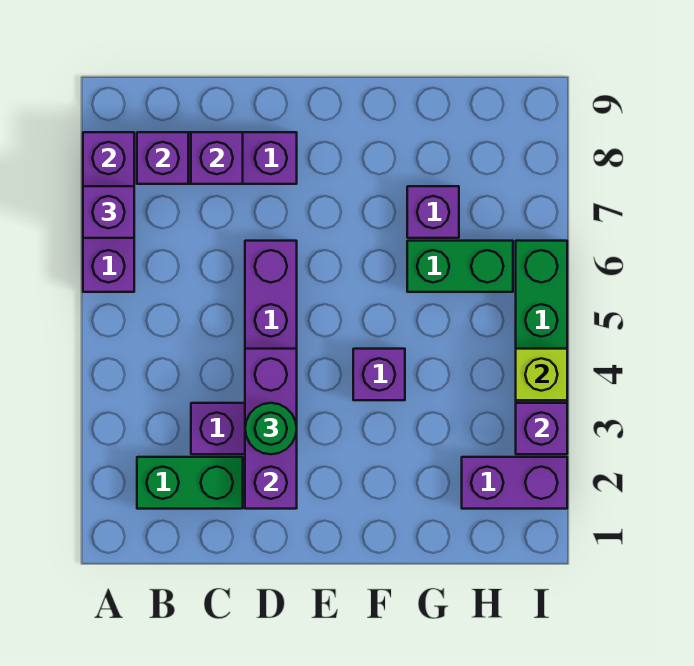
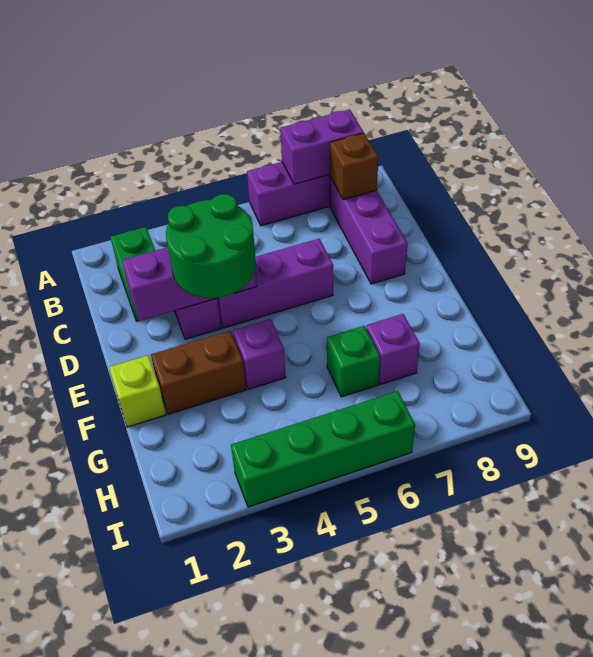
purple 1x1 brick [83,186,134,238] -> none
purple 1x1 brick [137,132,188,184] -> brown 1x1 brick [330,133,378,200]
purple 1x1 brick [191,132,243,184] -> none
green 1x1 round brick [245,403,297,454] -> green 2x2 round brick [166,194,256,298]
none -> brown 1x2 brick [151,331,246,414]
green 1x2 brick [407,241,513,292] -> green 1x1 brick [327,326,380,397]
purple 1x2 brick [462,457,567,509] -> none
purple 1x1 brick [516,403,567,454] -> none
lime 1x1 brick [516,349,567,400] -> lime 1x1 brick moved to [109,355,166,427]

